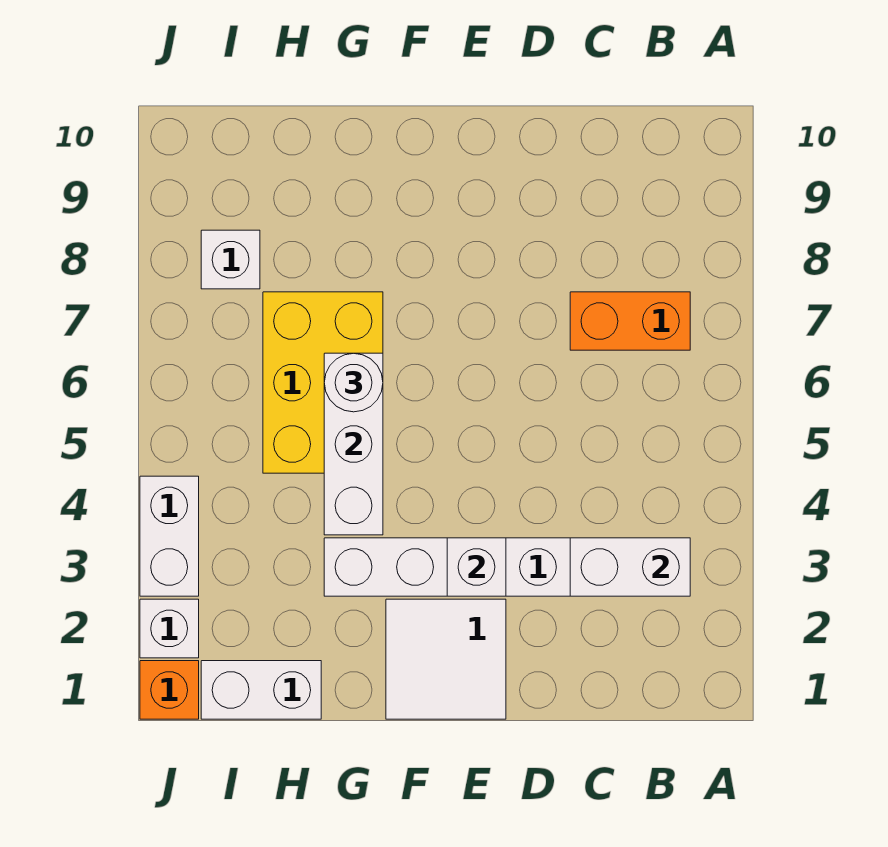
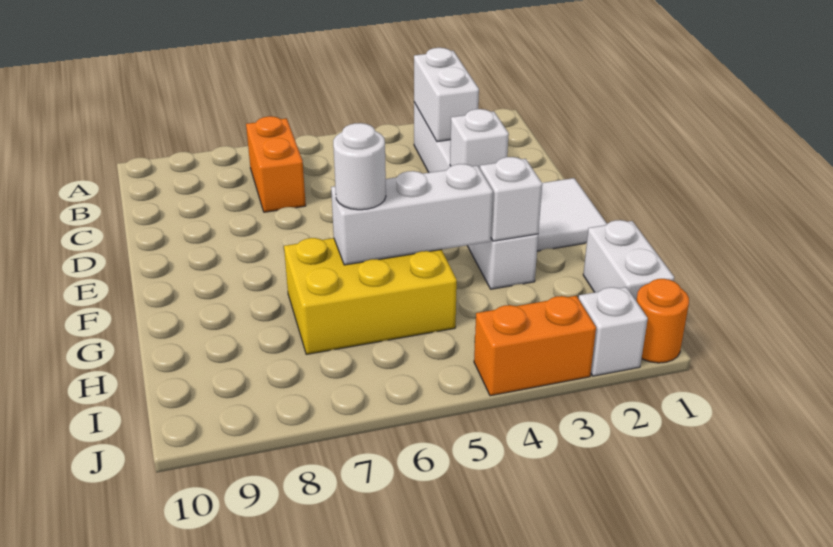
white 1x1 brick [201,230,260,289] -> white 1x1 brick moved to [480,157,542,241]
orange 1x1 brick [140,661,199,719] -> orange 1x1 round brick [636,279,689,363]
white 1x2 brick [140,476,199,596] -> orange 1x2 brick [474,296,596,396]

